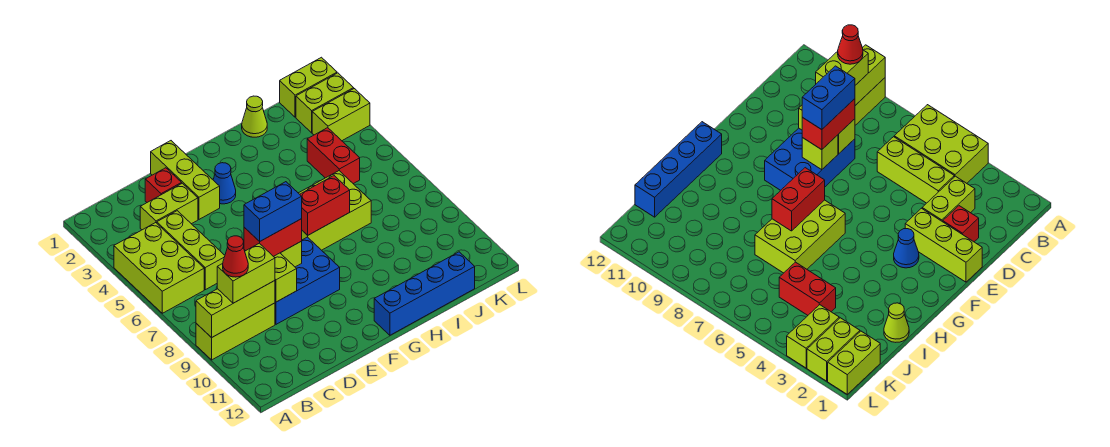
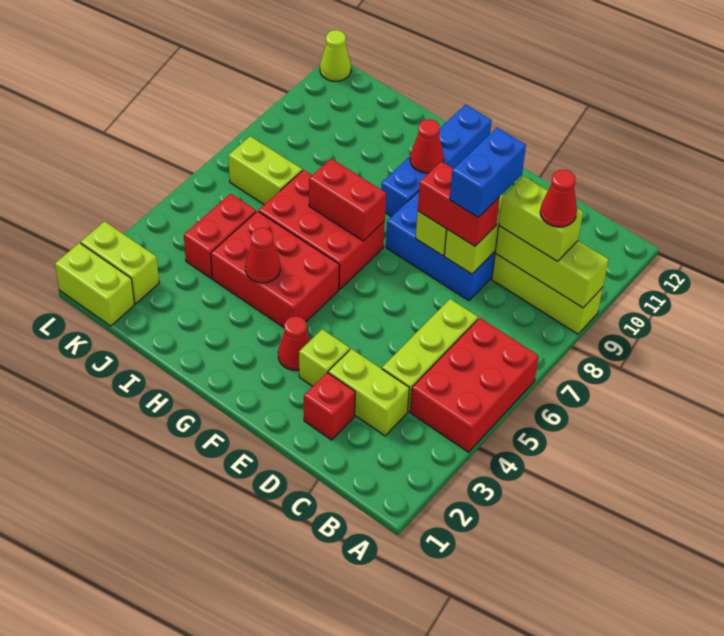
lime 2x3 brick [114,223,204,313] -> red 2x3 brick [410,318,539,452]
blue 1x2 brick [244,182,302,242] -> blue 1x2 brick turned to [450,128,526,217]
lime 1x3 brick [151,141,220,219] -> lime 1x1 brick [299,329,350,386]
blue 1x1 cone [213,163,236,204] -> red 1x1 cone [278,316,310,370]
none -> red 2x3 brick [211,211,339,327]
lime 2x3 brick [299,171,371,250] -> red 2x3 brick [259,170,385,289]
none -> red 1x1 cone [410,119,444,173]
blue 1x4 brick [374,252,475,335] -> blue 1x4 brick turned to [381,105,492,217]
none -> red 1x1 cone [245,228,280,283]
lime 1x1 cone [242,96,267,137] -> lime 1x1 cone moved to [320,30,351,81]
lime 1x2 brick [312,89,370,141] -> lime 1x2 brick moved to [228,136,302,205]

